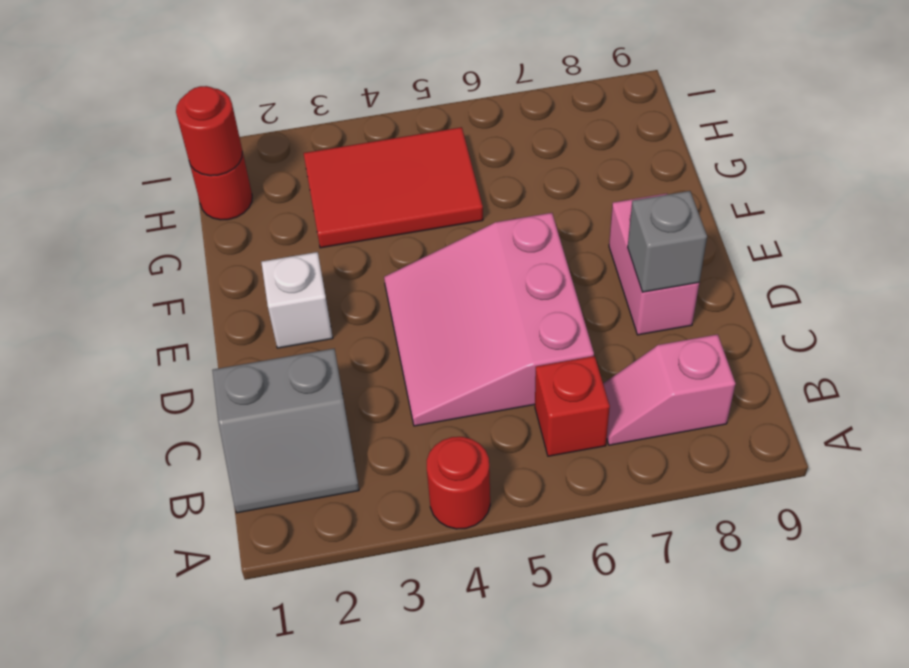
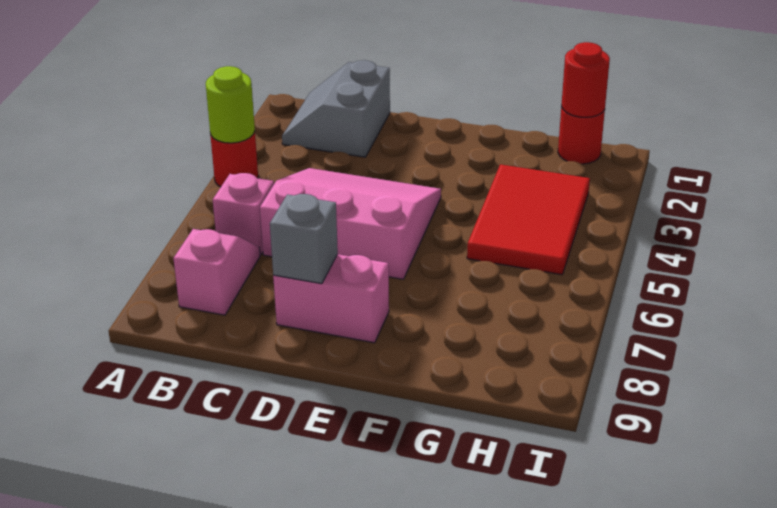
none -> lime 1x1 round brick [206,66,255,143]
red 1x1 brick [535,356,610,456] -> pink 1x1 brick [213,173,274,255]
white 1x1 brick [261,252,333,348] -> none

